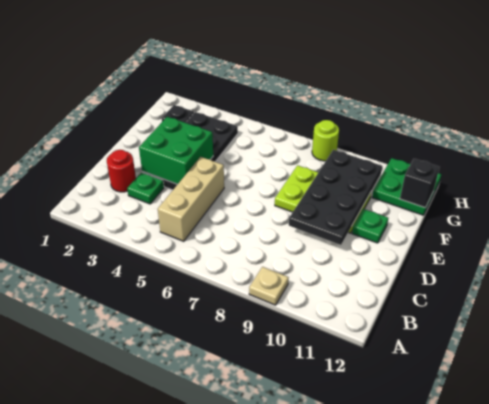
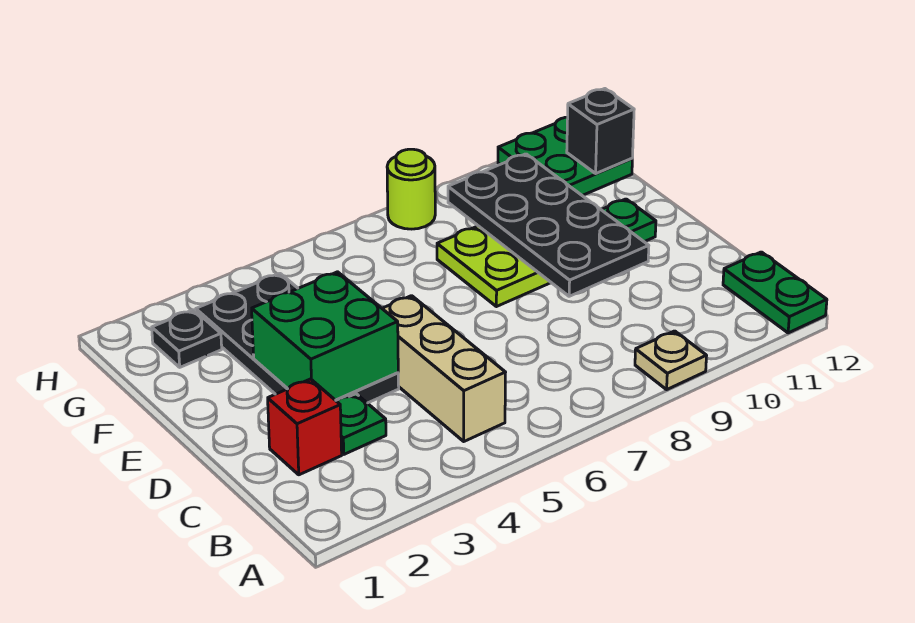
none -> green 1x2 plate [723,252,827,333]
red 1x1 round brick [107,150,136,192] -> red 1x1 brick [268,379,342,475]

